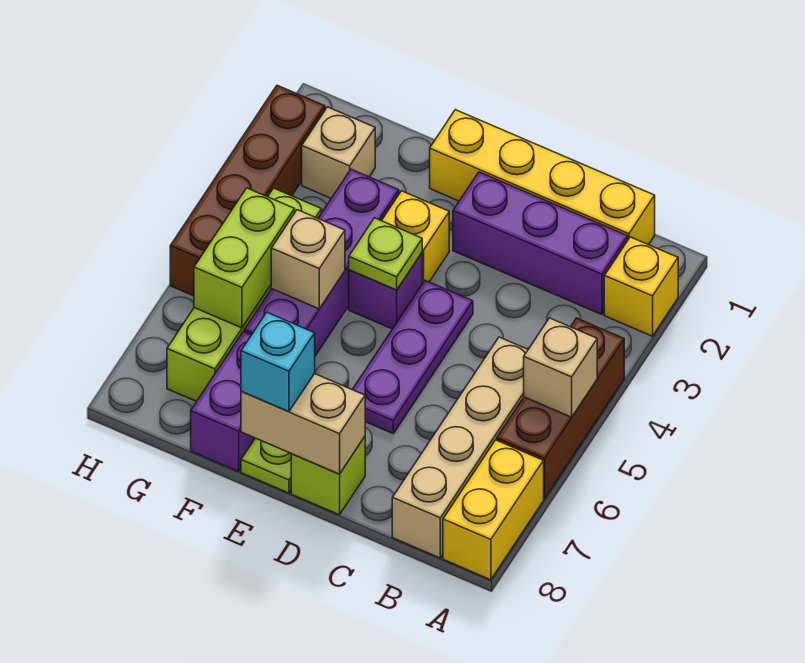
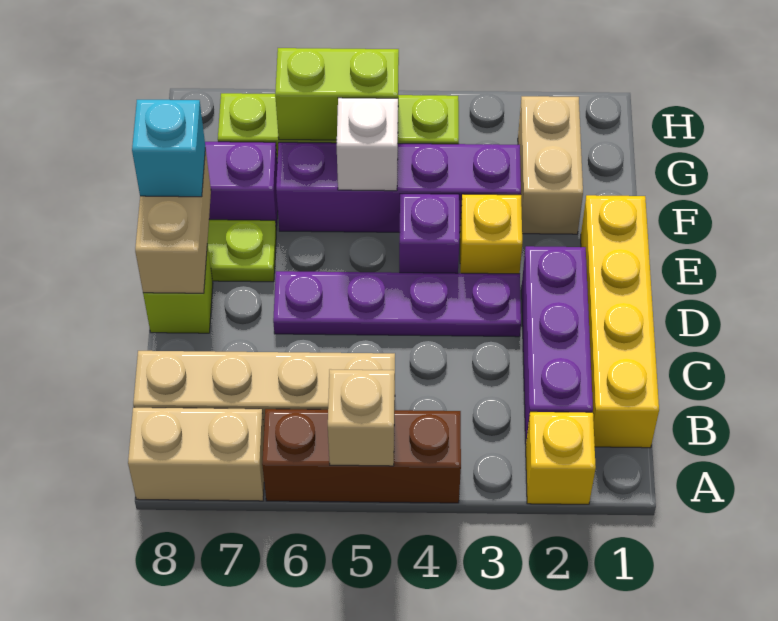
yellow 1x2 brick [443,440,544,580] -> tan 1x2 brick [128,407,264,501]
purple 1x3 plate [352,280,473,433] -> purple 1x4 plate [273,271,521,337]
lime 1x1 plate [349,218,422,290] -> none
tan 1x1 brick [271,210,345,309] -> white 1x1 brick [337,98,398,191]
tan 1x1 brick [302,107,375,198] -> tan 1x2 brick [518,96,583,234]
brown 1x4 brick [170,85,325,296] -> none

